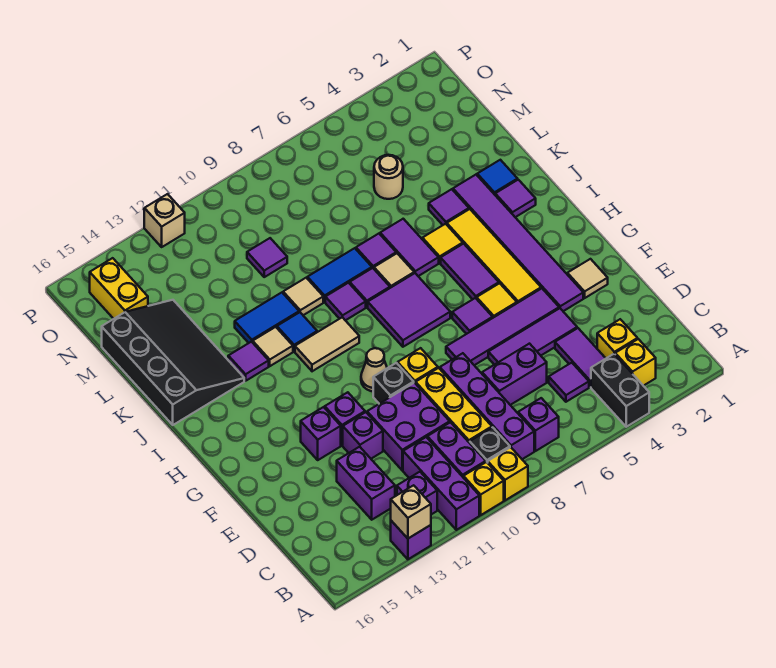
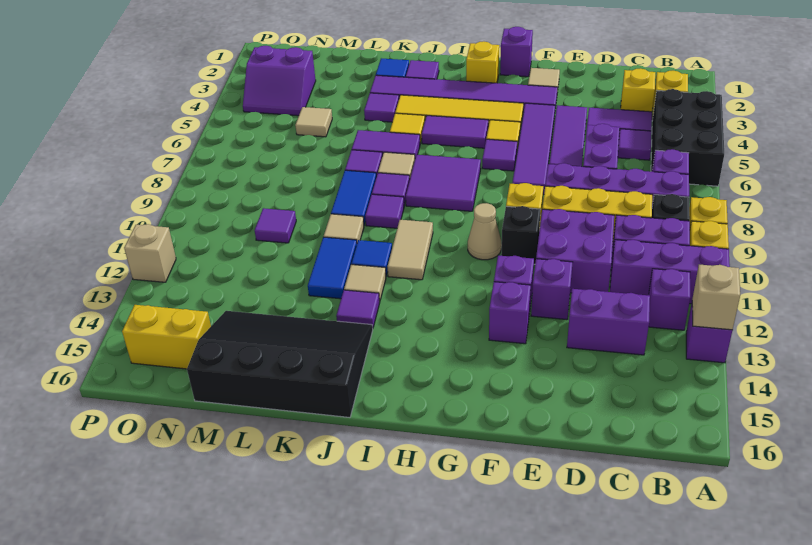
black 1x2 brick [591,354,649,427] -> black 2x3 brick [651,89,724,186]
none -> purple 1x1 brick [500,27,533,77]
none -> yellow 1x1 brick [466,41,499,83]
tan 1x1 round brick [374,155,403,199] -> tan 1x1 tile [295,107,332,137]
none -> purple 2x2 slope [243,46,316,116]

